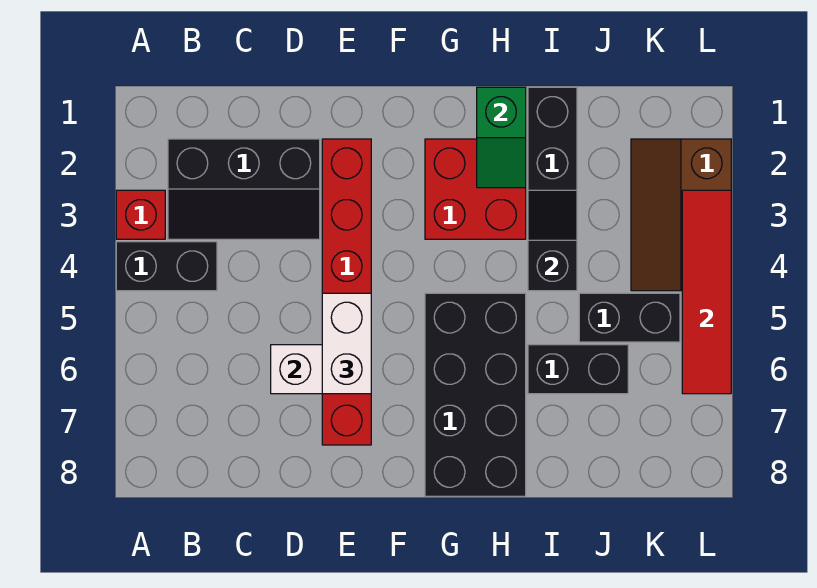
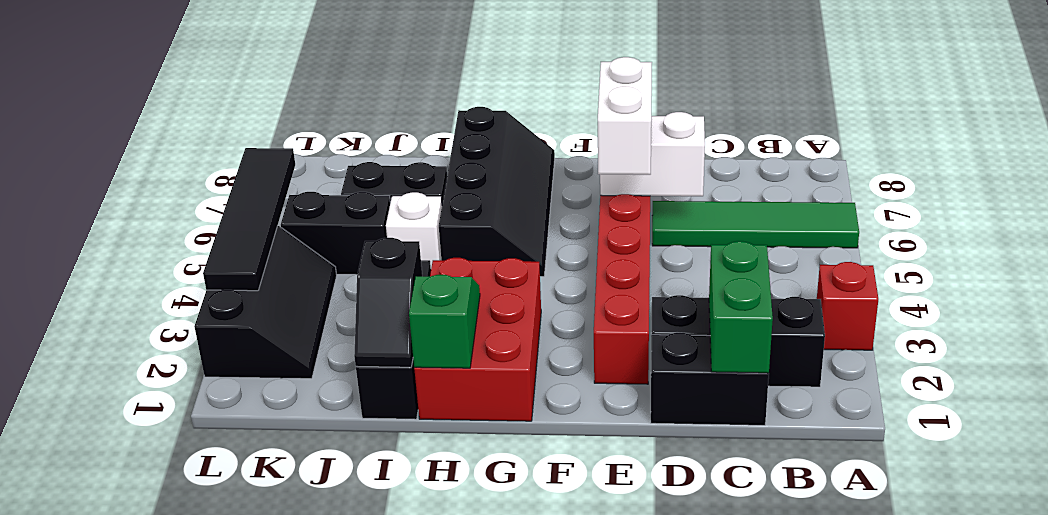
black 1x2 brick [116,242,217,291] -> black 1x2 brick moved to [651,333,769,425]
none -> green 1x4 tile [652,201,859,248]
none -> green 1x2 brick [709,241,773,373]
red 2x2 brick [425,139,526,239] -> red 2x3 brick [414,258,541,421]
black 2x4 brick [425,293,526,496] -> black 2x4 slope [439,107,555,277]
black 1x2 slope [528,190,577,291] -> black 1x2 slope moved to [354,238,422,367]
none -> white 1x1 brick [386,192,442,267]
brown 2x3 slope [631,139,731,291] -> black 2x3 slope [194,226,337,379]
red 1x4 tile [682,190,731,394] -> black 1x4 tile [203,148,295,291]

